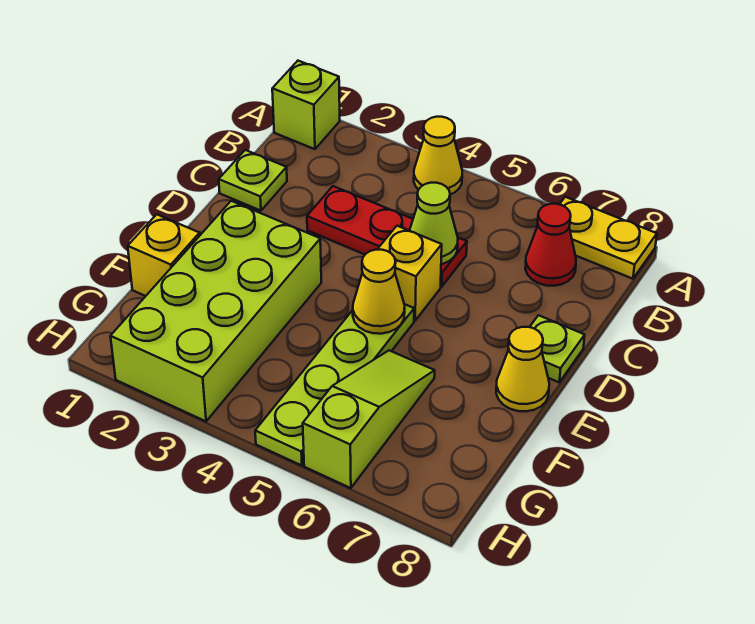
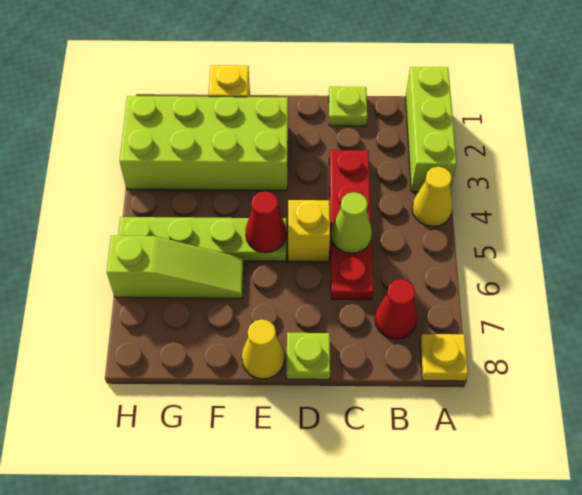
lime 1x1 brick [272,61,340,149] -> lime 1x3 brick [406,67,457,192]
yellow 1x2 plate [560,197,657,279] -> yellow 1x1 plate [420,334,468,381]
red 1x3 plate [307,186,467,287] -> red 1x4 plate [329,150,373,300]
yellow 1x1 cone [353,250,405,334] -> red 1x1 cone [245,192,286,253]

